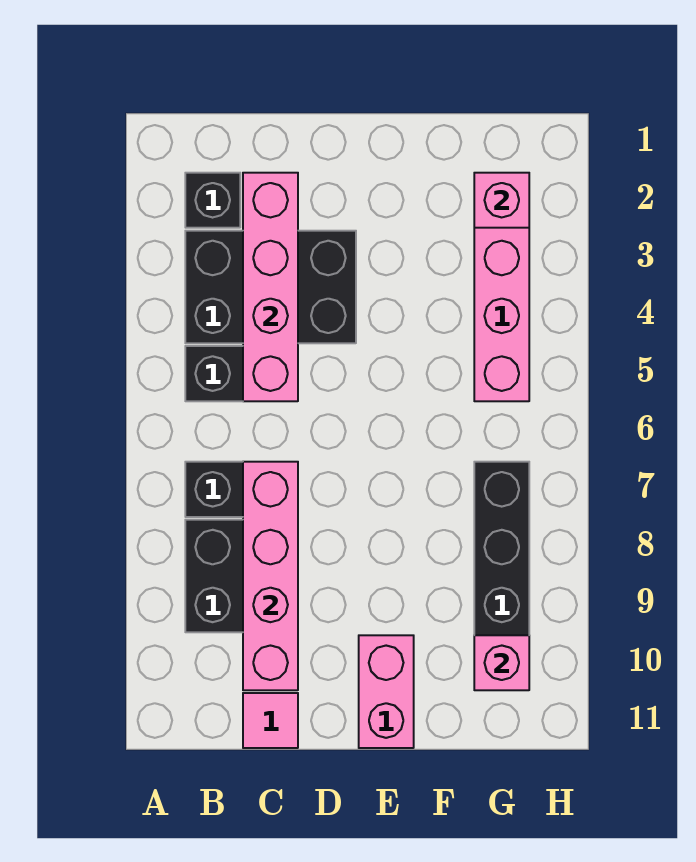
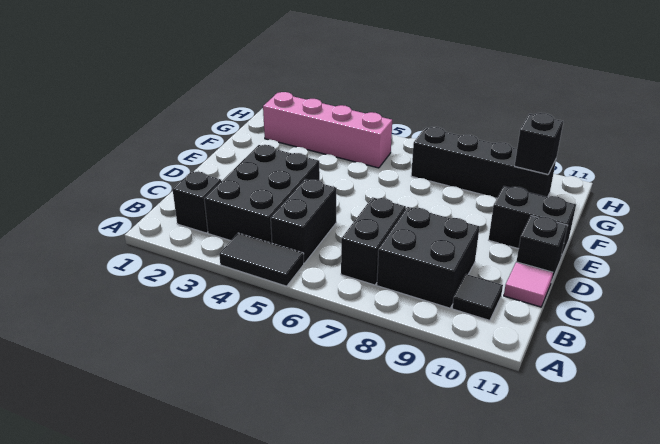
none -> black 1x2 tile [219,233,304,286]
none -> black 1x1 tile [452,274,503,321]
pink 1x4 brick [243,173,298,401] -> none
pink 1x4 brick [243,462,298,690] -> none
none -> black 1x1 brick [516,216,568,280]
pink 1x2 brick [359,635,414,748] -> black 1x2 brick [489,186,576,260]
pink 1x1 brick [474,173,529,228] -> none
pink 1x1 brick [474,635,529,690] -> black 1x1 brick [515,113,563,175]

